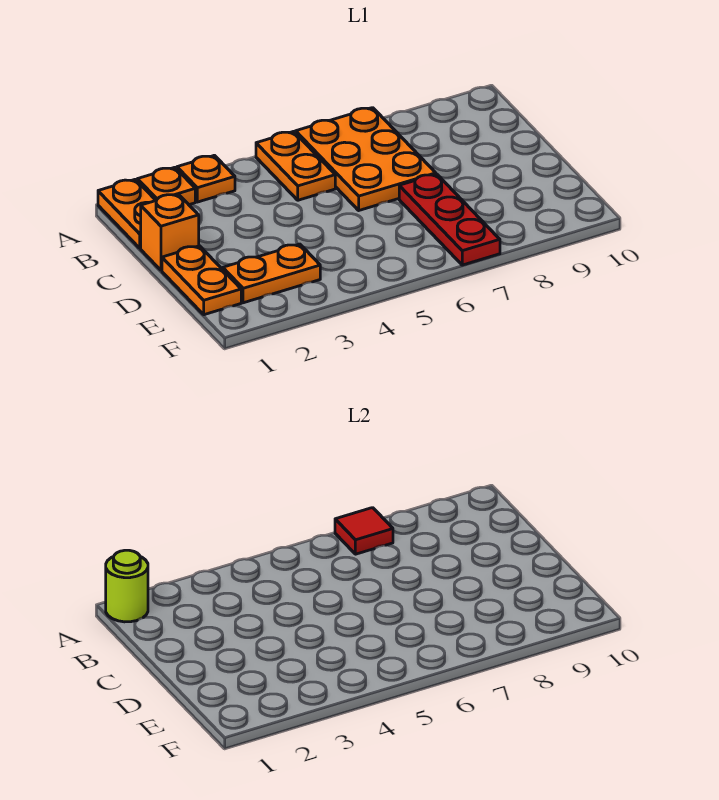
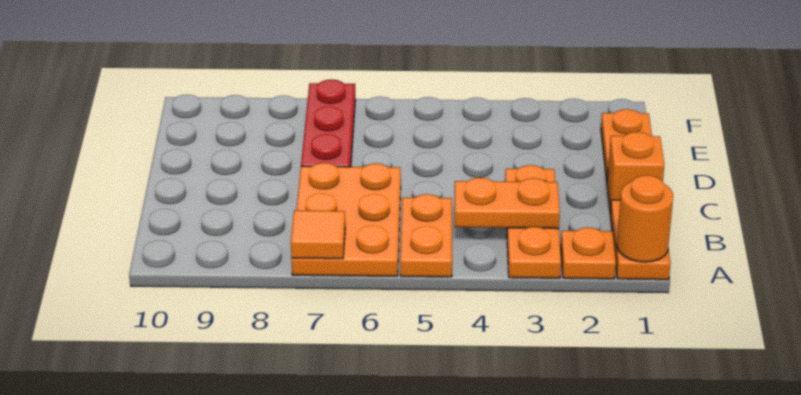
lime 1x1 round brick [106,550,148,622] -> orange 1x1 round brick [617,175,673,262]
orange 1x1 plate [177,155,235,202] -> orange 1x3 plate [505,165,561,278]
red 1x1 tile [335,508,393,554] -> orange 1x1 tile [291,210,345,259]
orange 1x2 plate [223,244,320,303] -> orange 1x2 plate moved to [455,178,560,229]

